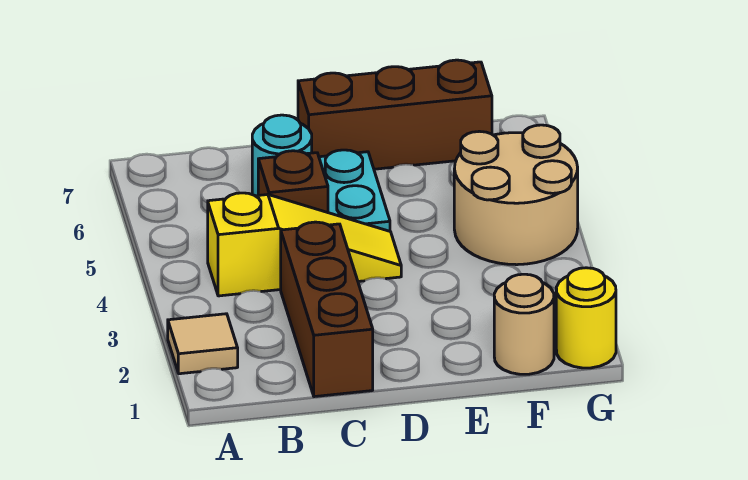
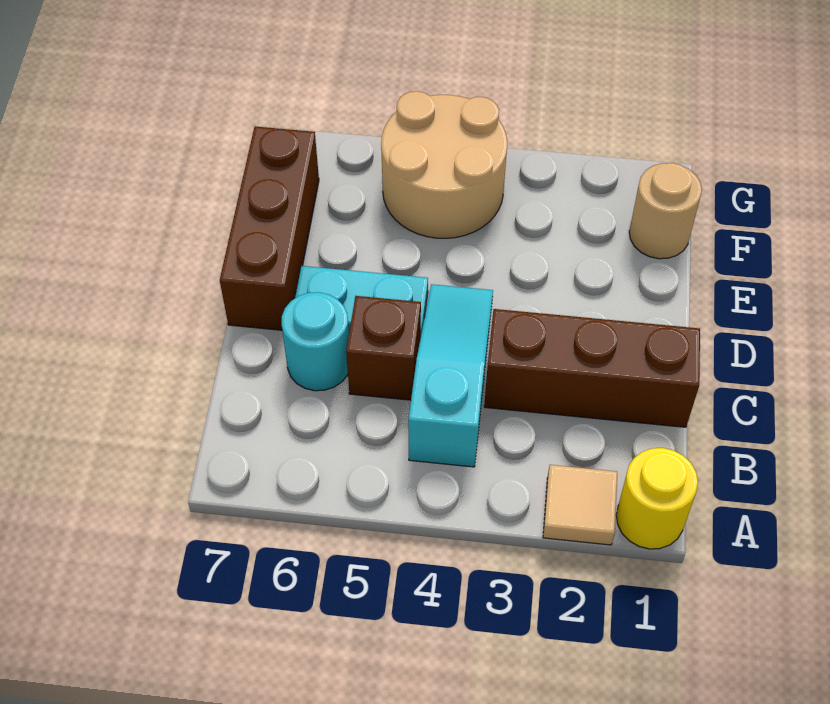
yellow 1x3 slope [208,193,401,296] -> cyan 1x3 slope [408,284,493,467]
yellow 1x1 round brick [556,268,616,368] -> yellow 1x1 round brick moved to [616,448,698,549]

